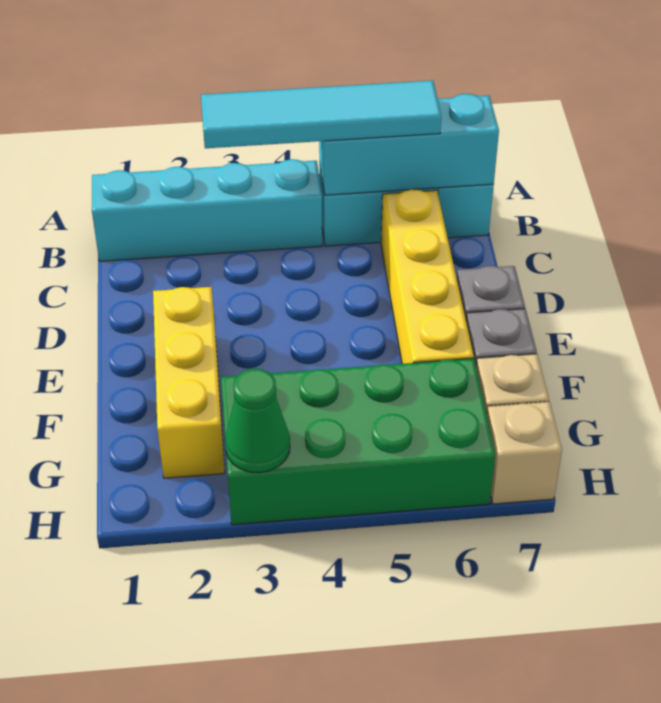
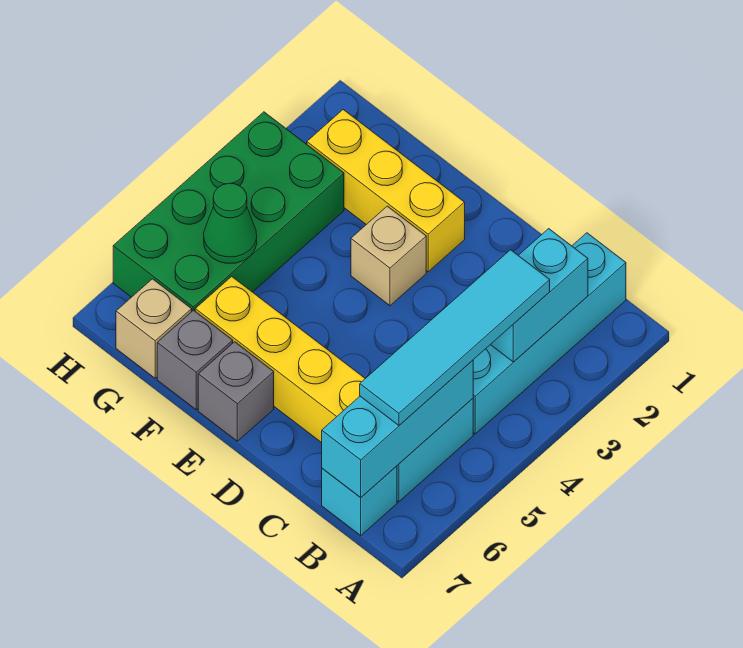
none -> cyan 1x2 brick [491,229,588,362]
green 1x1 cone [225,369,290,473] -> green 1x1 cone moved to [204,183,257,263]
tan 1x1 brick [487,402,562,504] -> tan 1x1 brick moved to [351,206,426,306]

